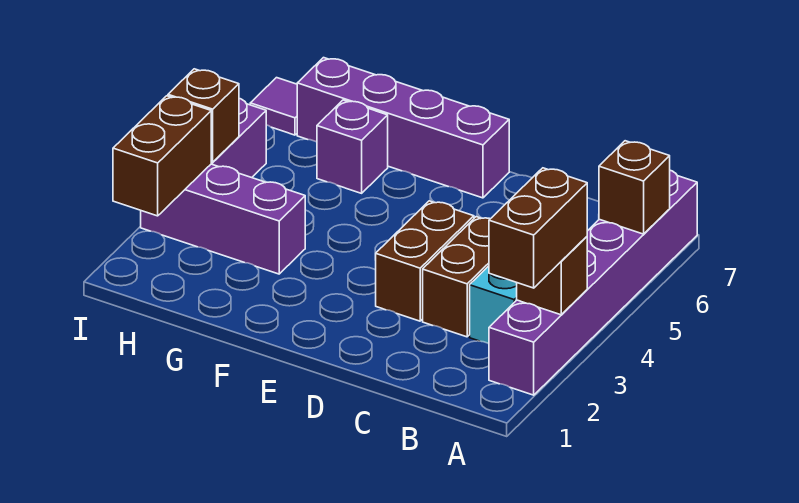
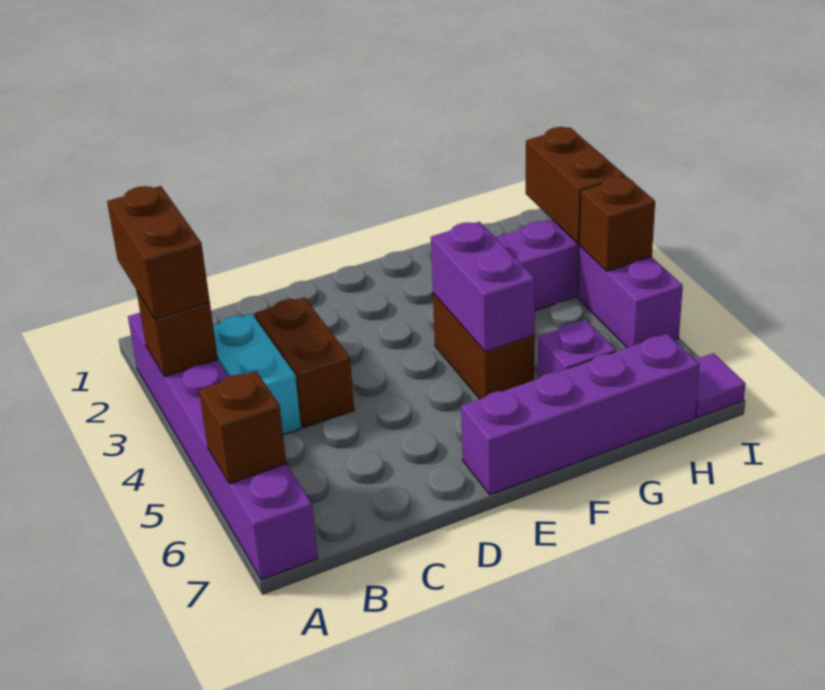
brown 1x2 brick [376,201,474,321] -> brown 1x2 brick moved to [433,293,534,399]
none -> purple 1x2 brick [431,222,535,352]

